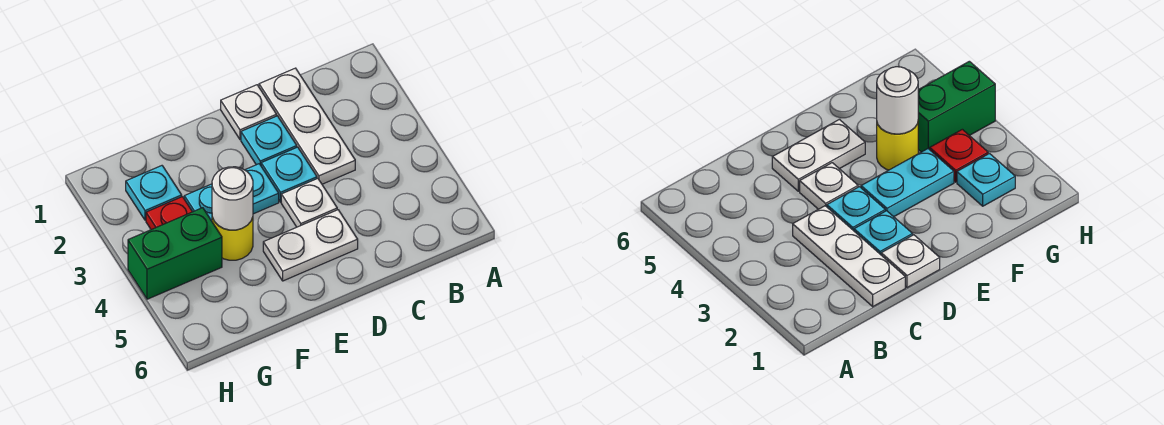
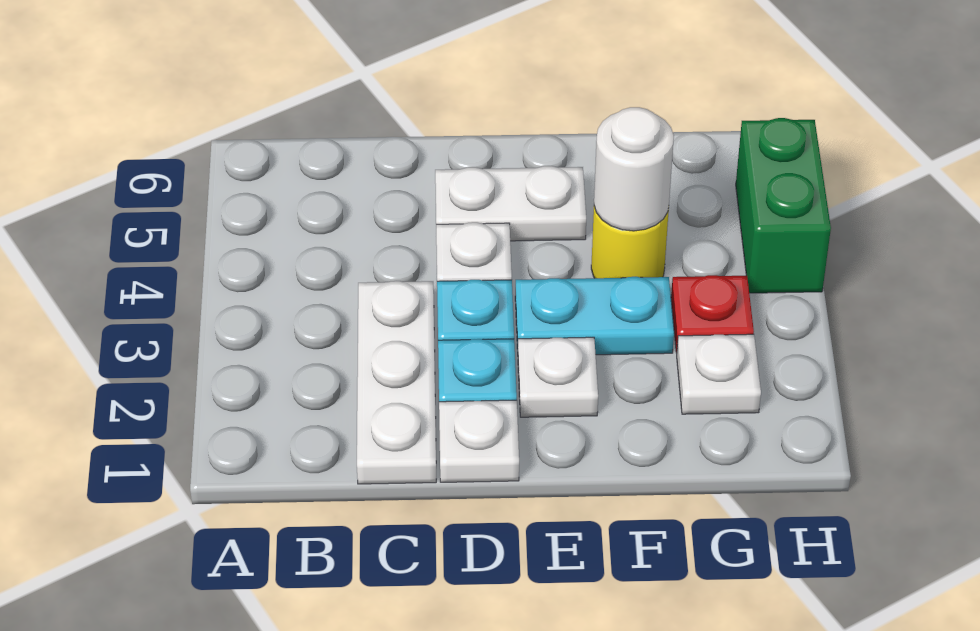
none -> white 1x1 plate [518,337,598,417]
cyan 1x1 plate [126,166,182,220] -> white 1x1 plate [677,334,761,414]
green 1x2 brick [128,208,222,299] -> green 1x2 brick turned to [736,118,831,293]

